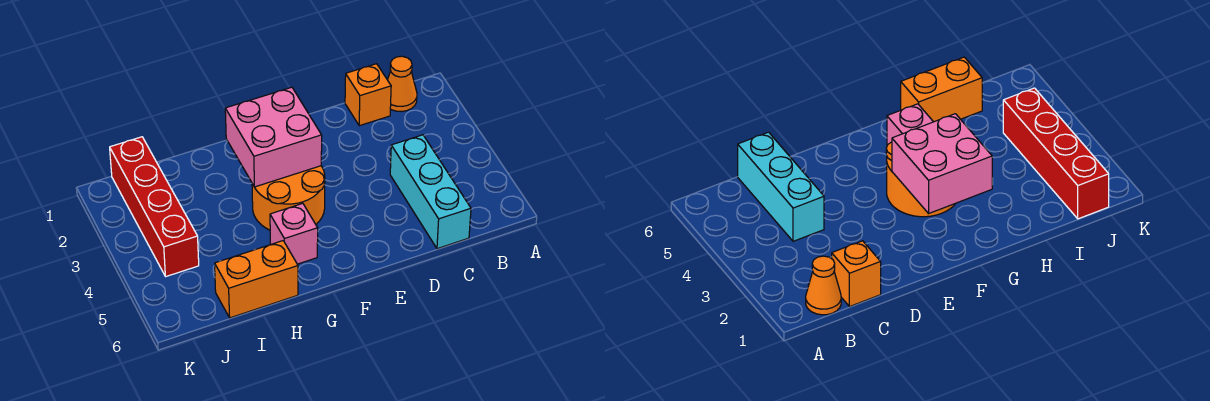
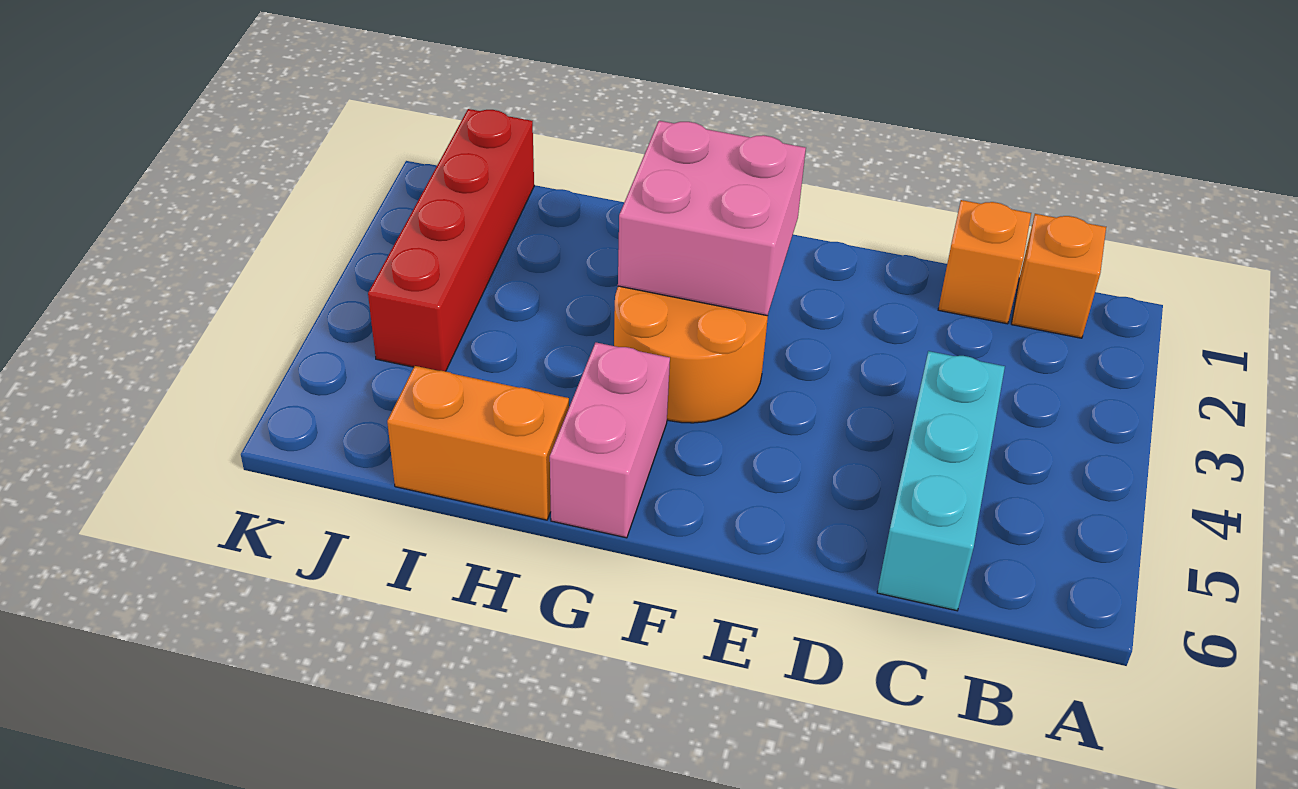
orange 1x1 cone [388,56,417,112] -> orange 1x1 brick [1012,214,1106,338]
pink 1x1 brick [270,203,318,264] -> pink 1x2 brick [550,343,670,538]

